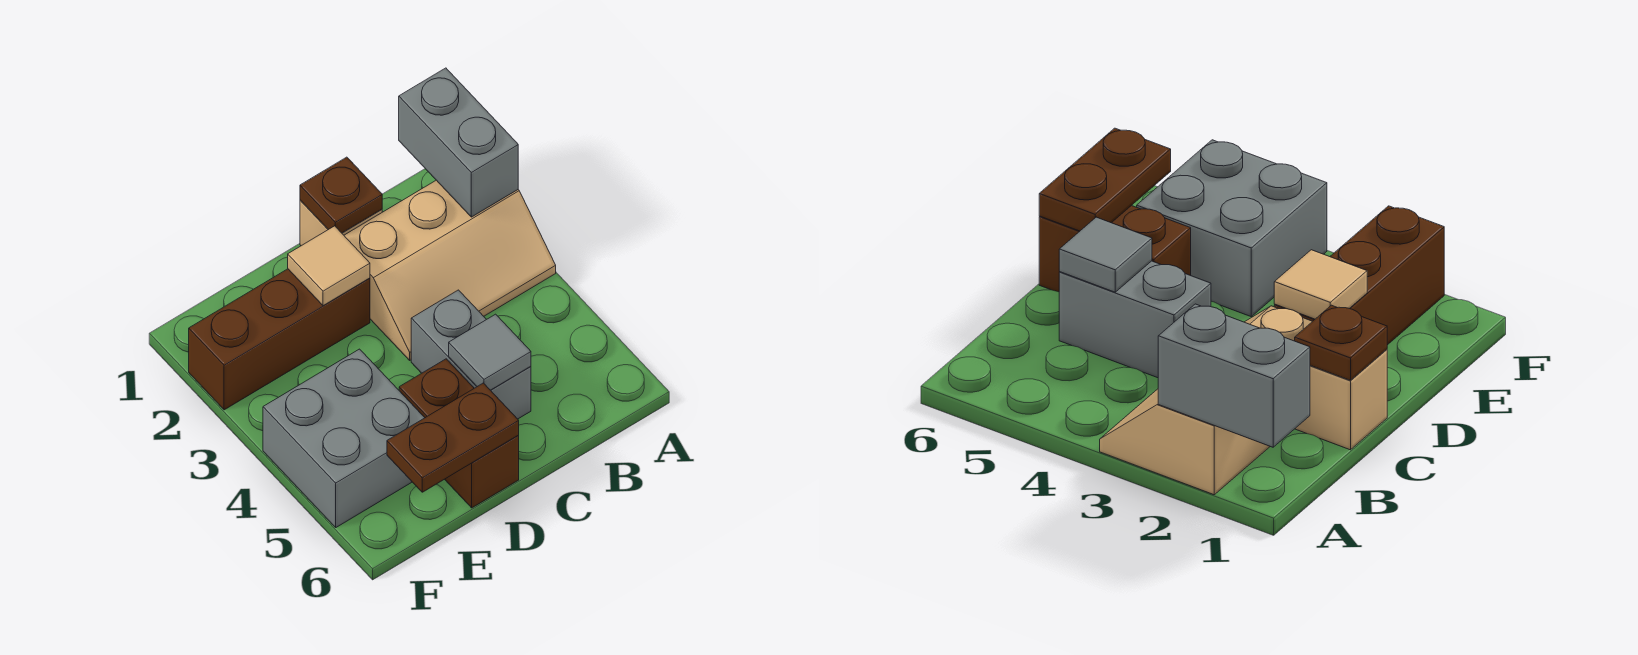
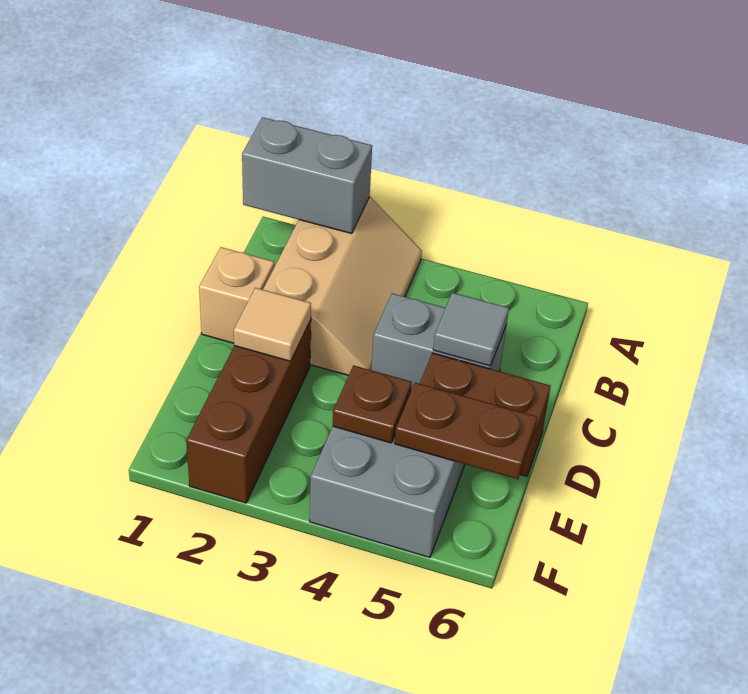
brown 1x1 plate [300,157,382,233] -> brown 1x1 plate moved to [333,365,412,443]
brown 1x2 plate [387,383,519,492] -> brown 1x2 plate turned to [395,383,537,479]

